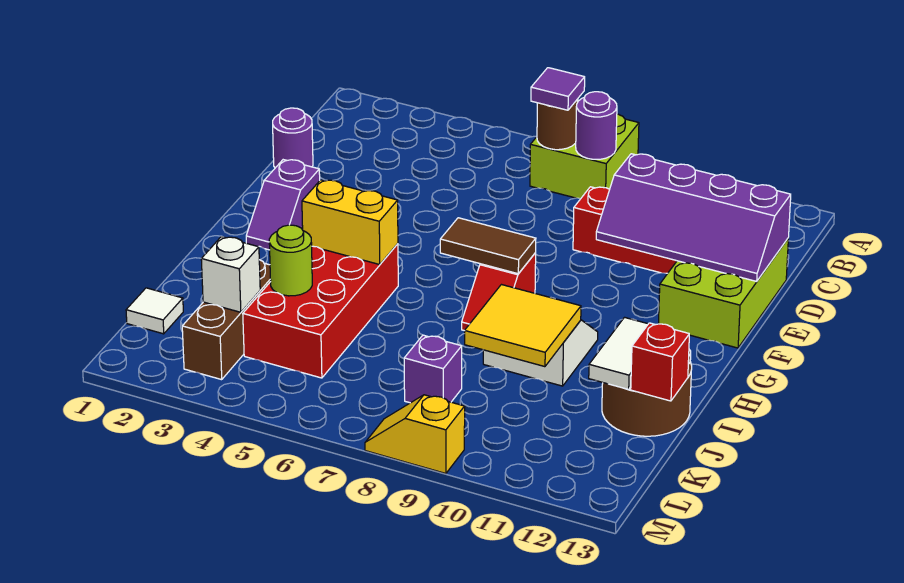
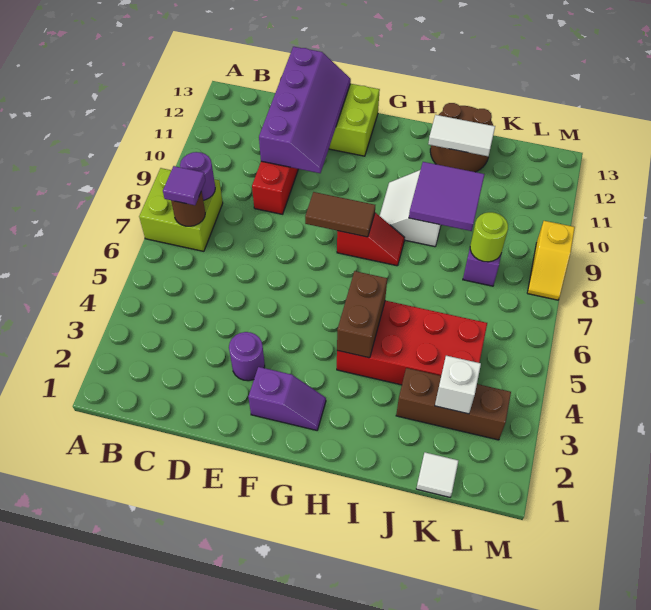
purple 1x1 round brick [273,108,313,168] -> purple 1x1 round brick moved to [229,332,265,381]
brown 1x2 tile [440,218,536,274] -> brown 1x2 tile turned to [305,192,375,237]
yellow 1x2 brick [302,180,398,265] -> brown 1x2 brick [337,271,387,358]
yellow 2x2 tile [465,285,581,367] -> purple 2x2 tile [409,162,485,231]
lime 1x1 round brick [269,225,312,296] -> lime 1x1 round brick moved to [470,212,508,262]
red 1x1 brick [631,323,689,401] -> none

